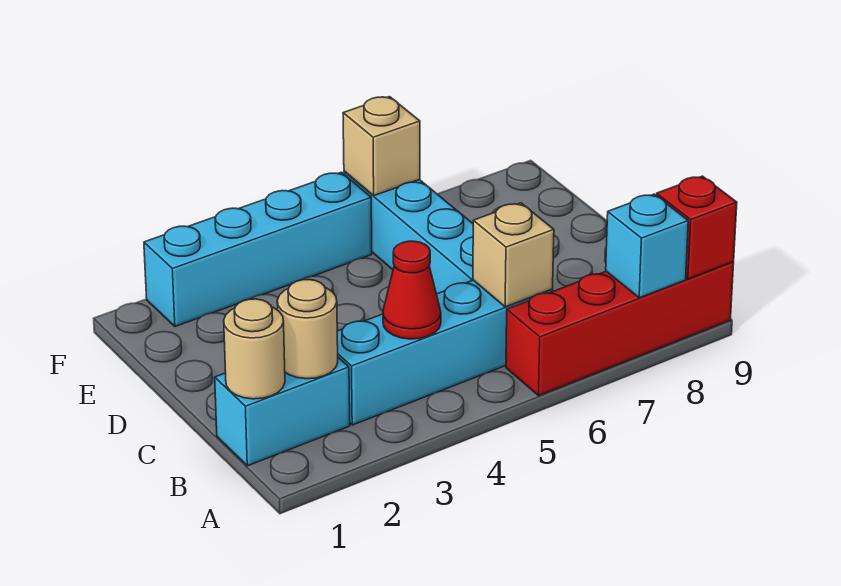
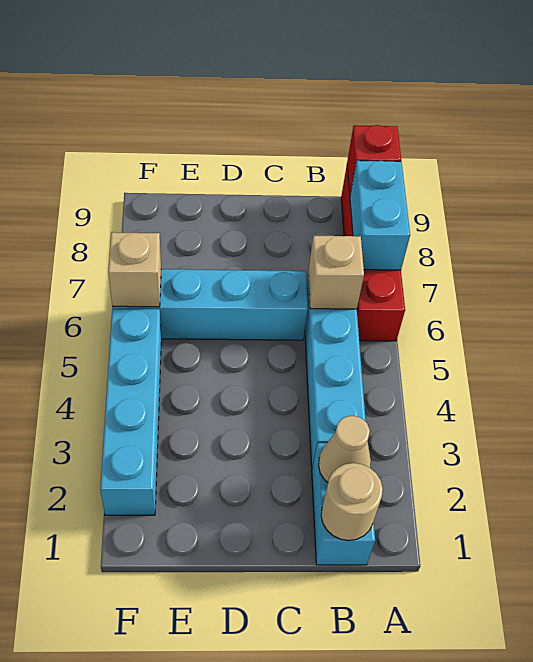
cyan 1x1 brick [606,194,688,298] -> cyan 1x2 brick [350,161,410,270]
tan 1x1 round brick [277,280,338,379] -> tan 1x1 cone [319,416,371,482]
red 1x1 cone [383,241,441,339] -> none

